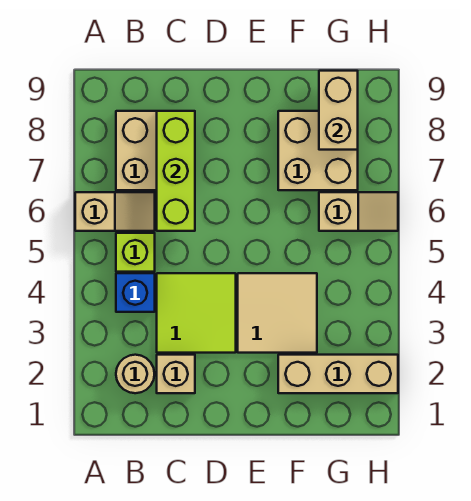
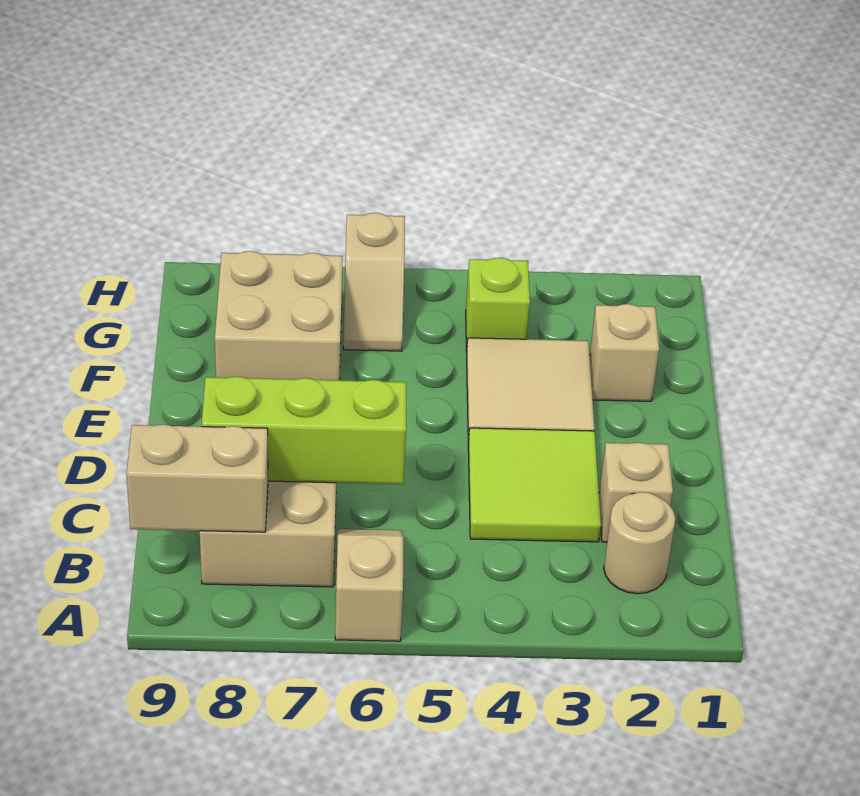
blue 1x1 brick [116,273,155,312] -> none
lime 1x1 brick [116,233,155,272] -> lime 1x1 brick moved to [466,258,530,352]
tan 1x3 brick [278,355,398,393] -> tan 1x1 brick [590,304,659,401]
tan 1x2 slope [319,192,398,231] -> tan 1x2 slope turned to [343,213,405,351]
tan 1x2 brick [319,71,358,150] -> tan 1x2 brick moved to [127,425,268,532]

